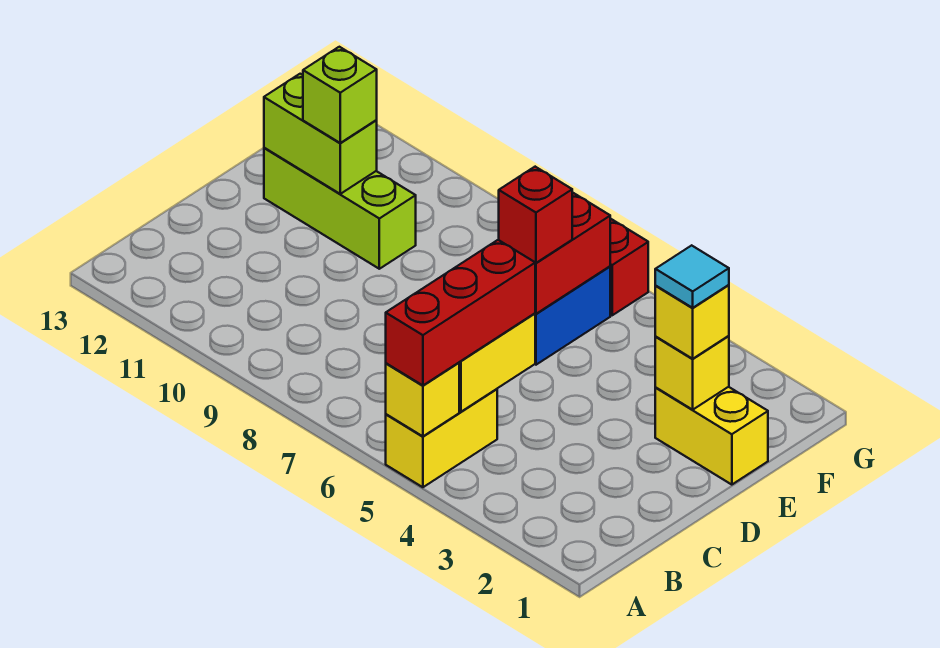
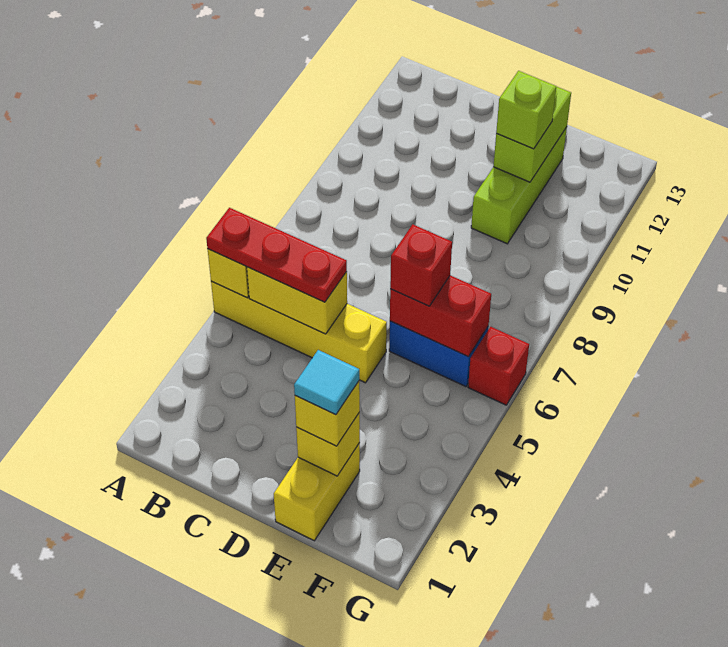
yellow 1x2 brick [386,389,497,487] -> yellow 1x4 brick [211,281,387,383]
red 1x3 brick [386,240,535,385] -> red 1x3 plate [206,208,347,302]

